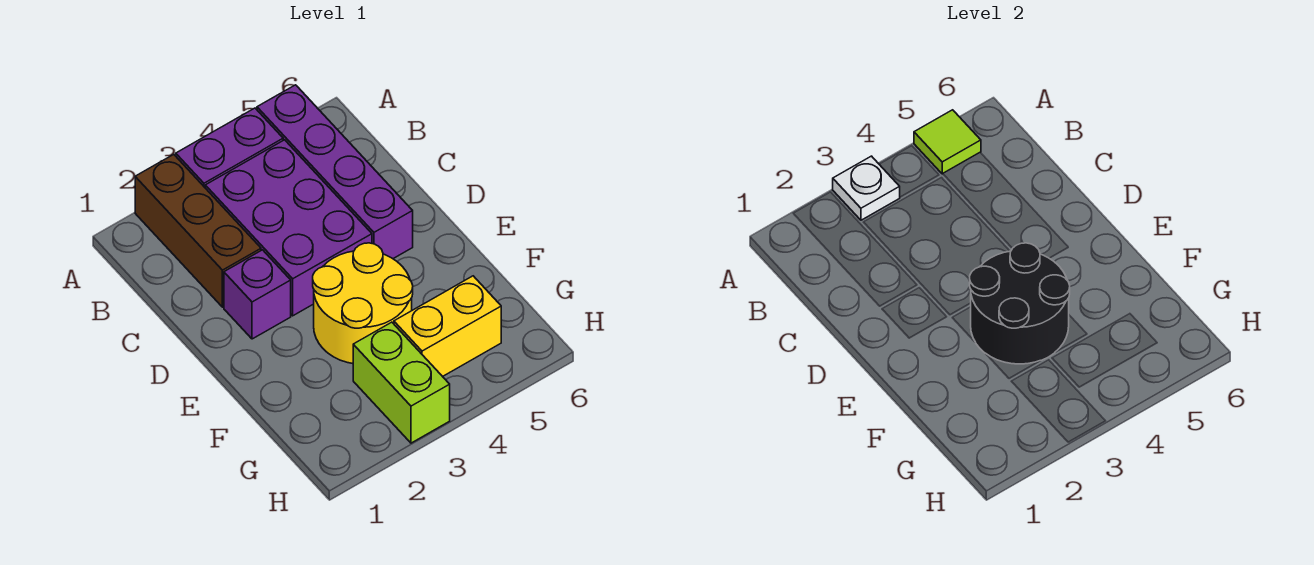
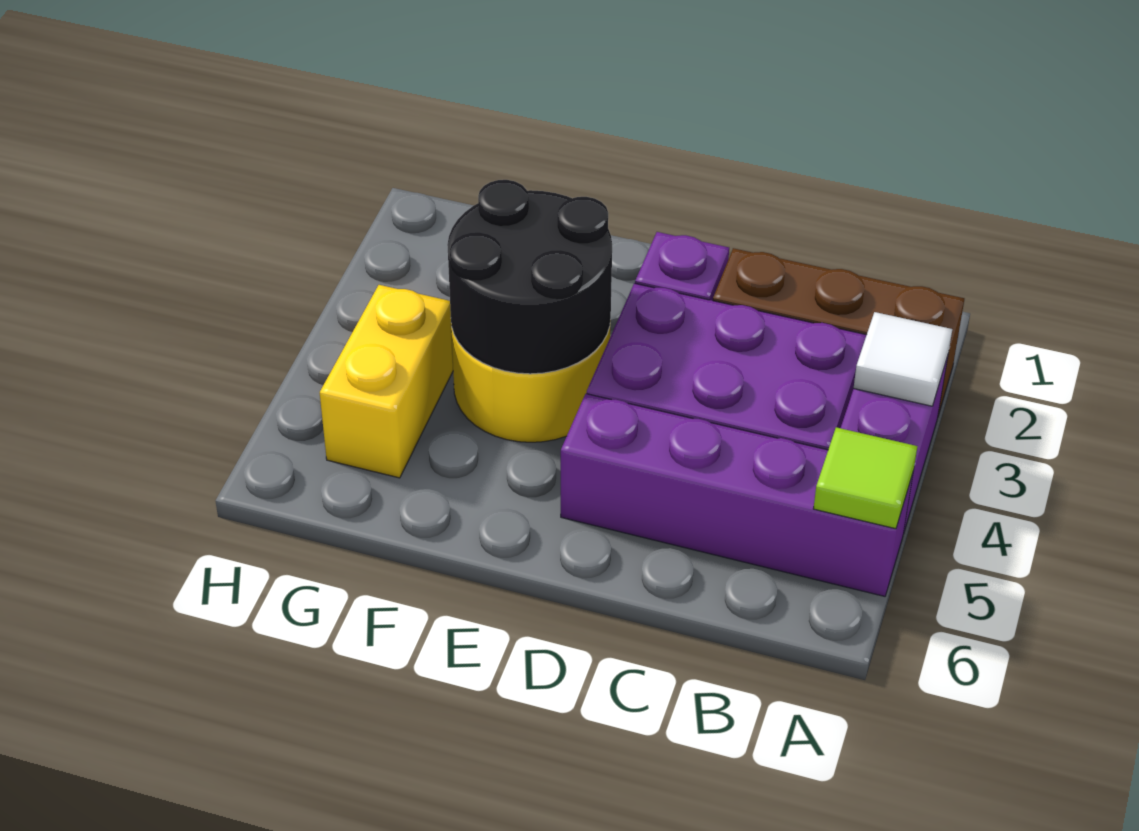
white 1x1 plate [833,156,900,220] -> white 1x1 tile [853,312,952,406]
lime 1x2 brick [353,322,450,443] -> none

